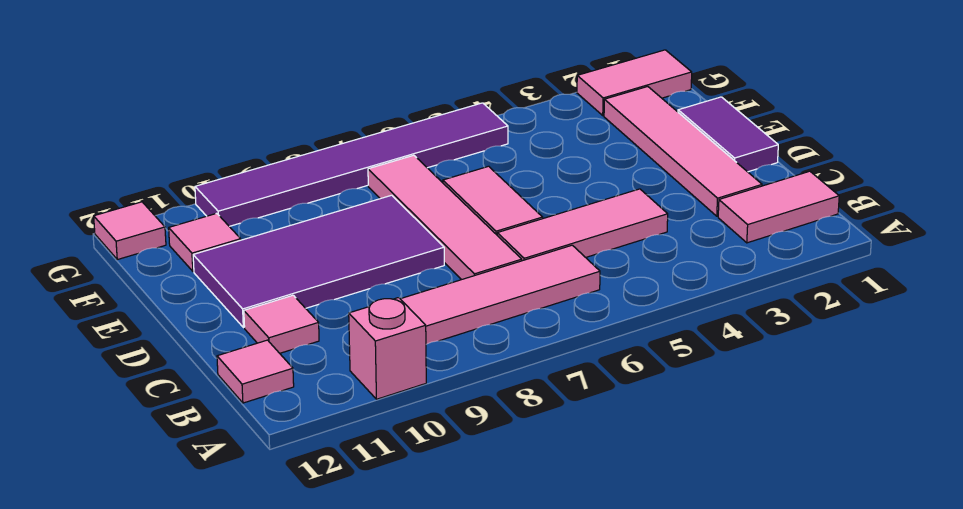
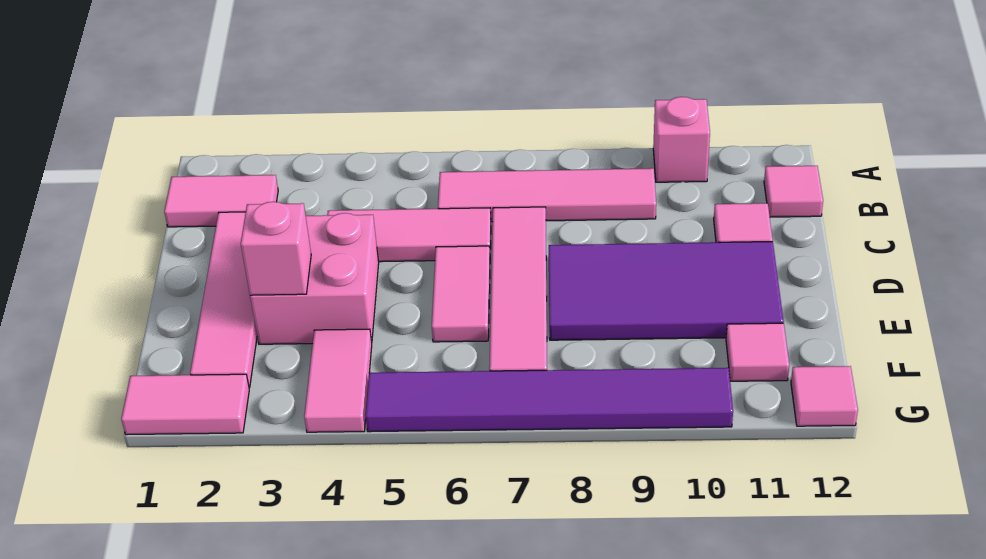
purple 1x2 tile [678,97,778,172] -> none
none -> pink 2x2 brick [250,213,379,344]
none -> pink 1x1 brick [241,202,311,295]
none -> pink 1x2 tile [304,329,372,432]

